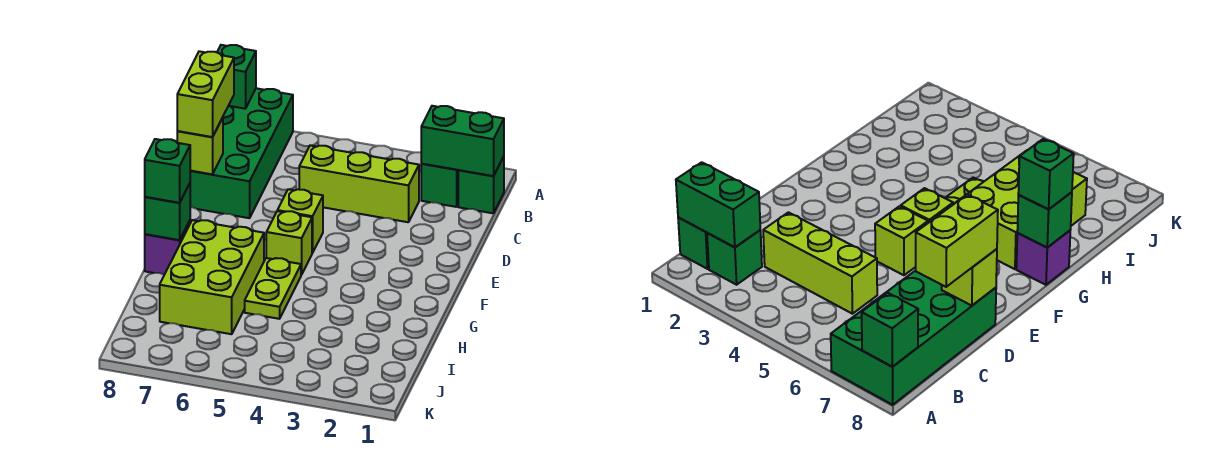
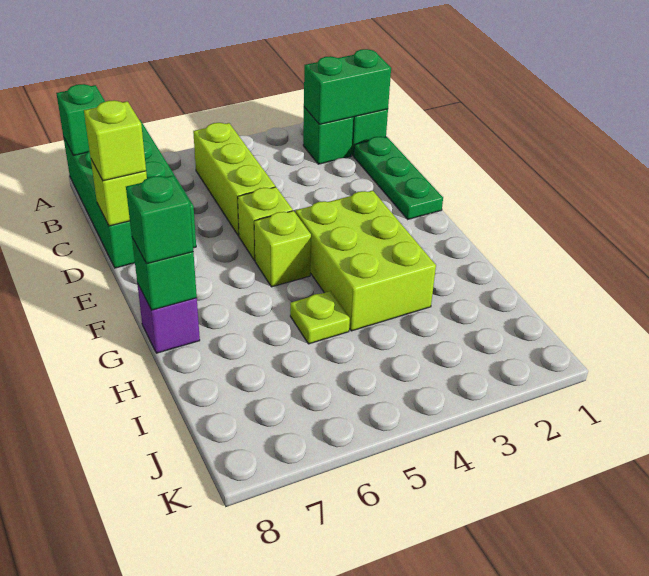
none -> green 1x3 plate [354,137,443,219]
lime 1x3 brick [299,146,419,222] -> lime 1x3 brick turned to [193,123,275,236]
lime 1x2 brick [177,51,234,137] -> lime 1x1 brick [84,100,146,181]
lime 1x2 plate [245,258,301,319] -> lime 1x1 plate [290,291,350,344]
lime 2x3 brick [160,220,264,334] -> lime 2x3 brick moved to [296,191,436,331]

